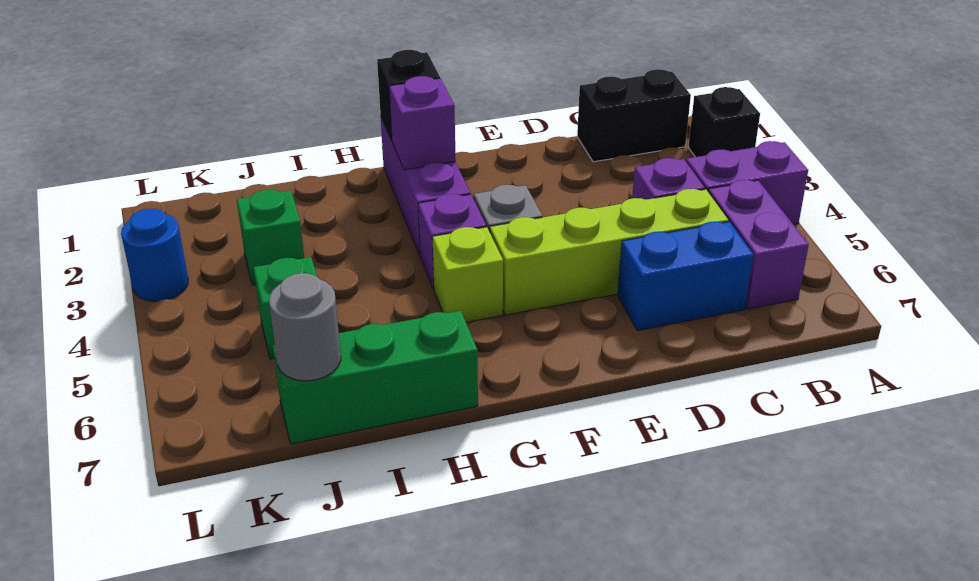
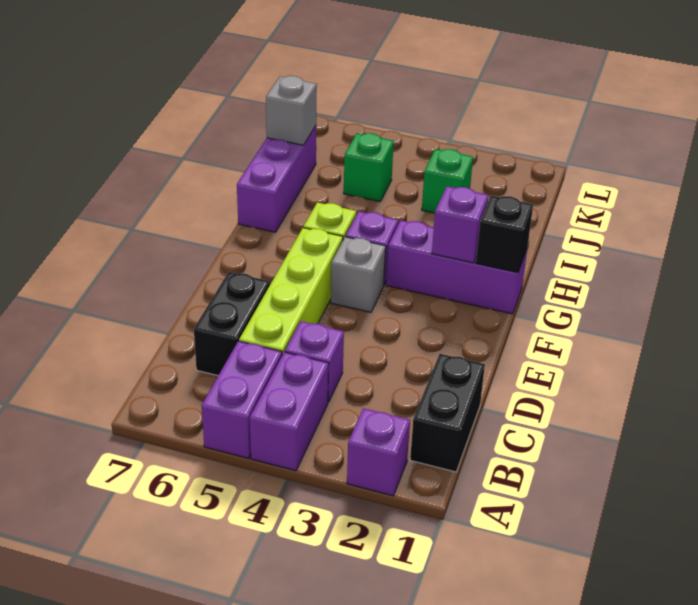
black 1x1 brick [688,87,760,157] -> purple 1x1 brick [347,408,410,496]
purple 1x2 brick [708,180,809,309] -> purple 1x2 brick turned to [202,341,282,458]
blue 1x2 brick [617,222,754,331] -> black 1x2 brick [194,272,270,375]
green 1x3 brick [273,311,478,444] -> purple 1x3 brick [237,126,316,232]
grey 1x1 round brick [269,273,341,381] -> grey 1x1 brick [266,76,317,145]
blue 1x1 round brick [121,209,188,301] -> none

